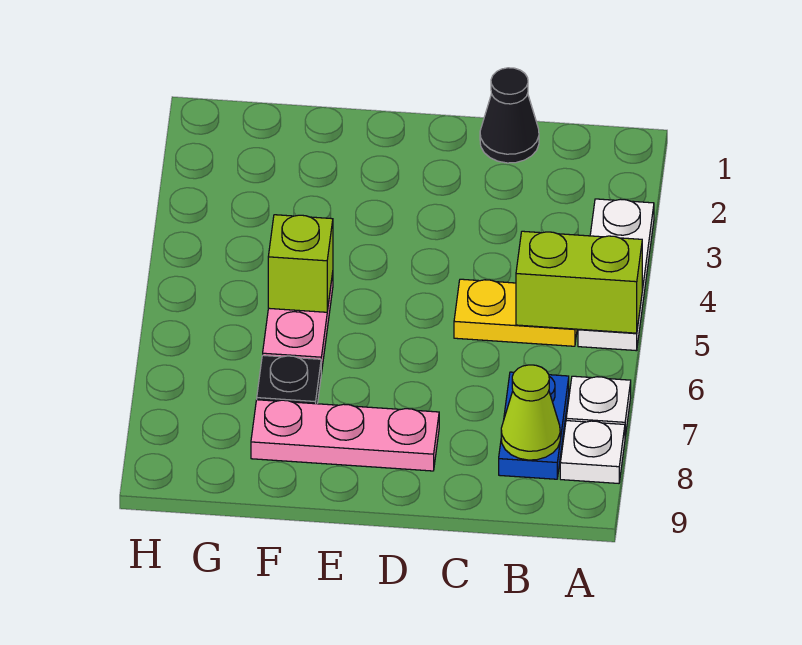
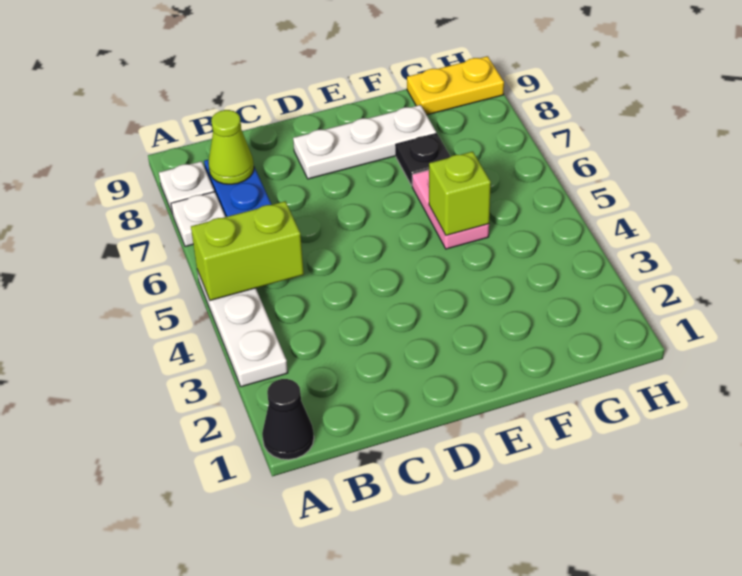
yellow 1x2 plate [454,279,577,346] -> yellow 1x2 plate moved to [407,56,504,115]
black 1x1 cone [480,68,539,163] -> black 1x1 cone moved to [262,379,314,460]
pink 1x3 plate [251,400,439,471] -> white 1x3 plate [293,105,436,179]

